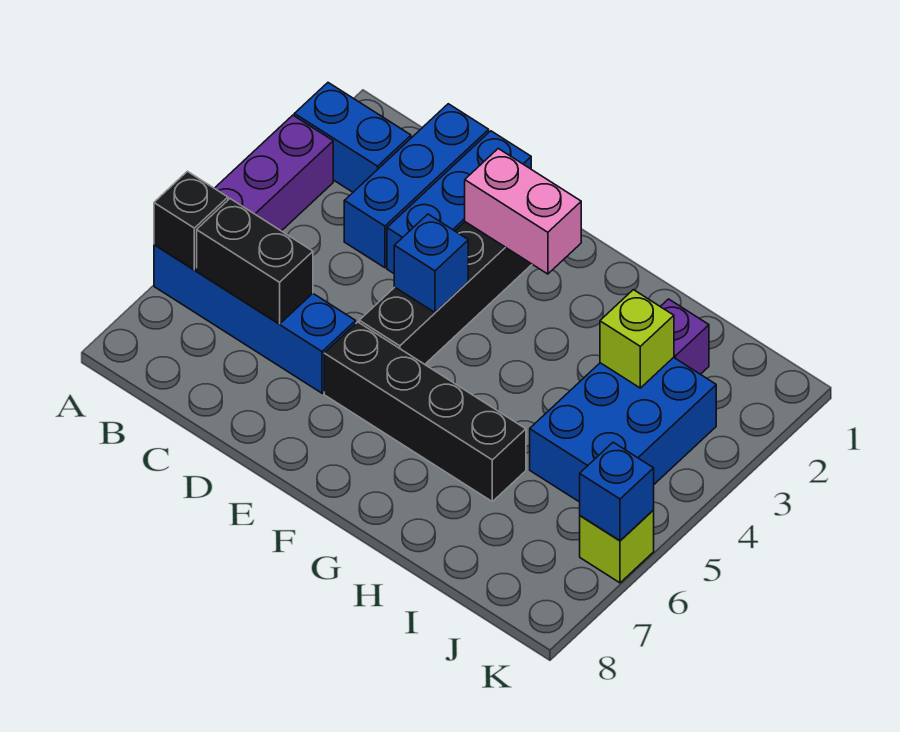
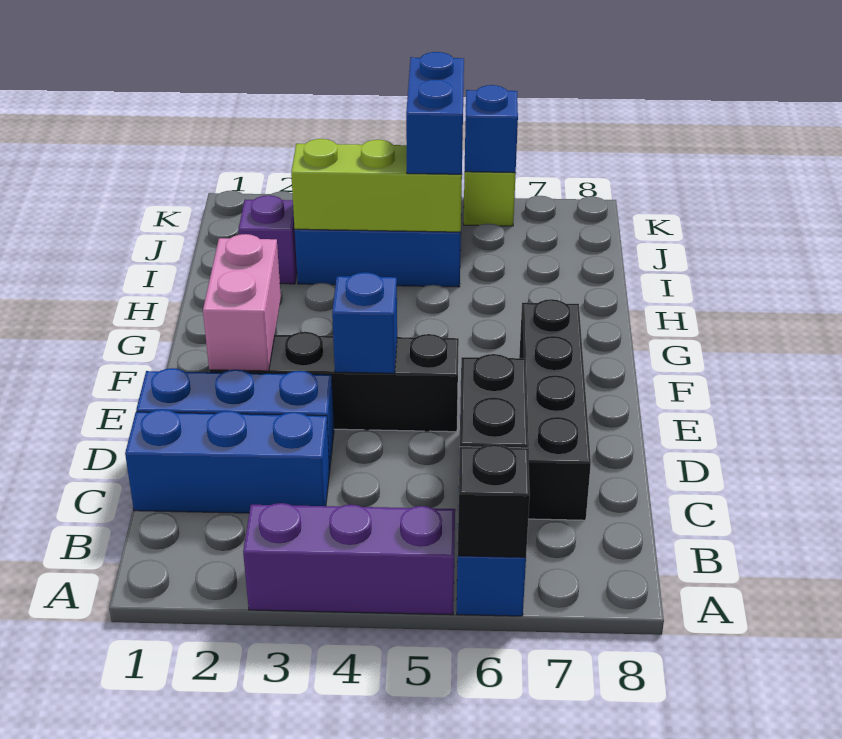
blue 1x2 brick [294,83,411,192] -> blue 1x2 brick moved to [406,52,464,174]
black 1x4 brick [324,322,526,501] -> black 1x4 brick moved to [519,299,591,520]
lime 1x1 brick [600,290,674,388] -> lime 1x3 brick [291,139,462,232]

